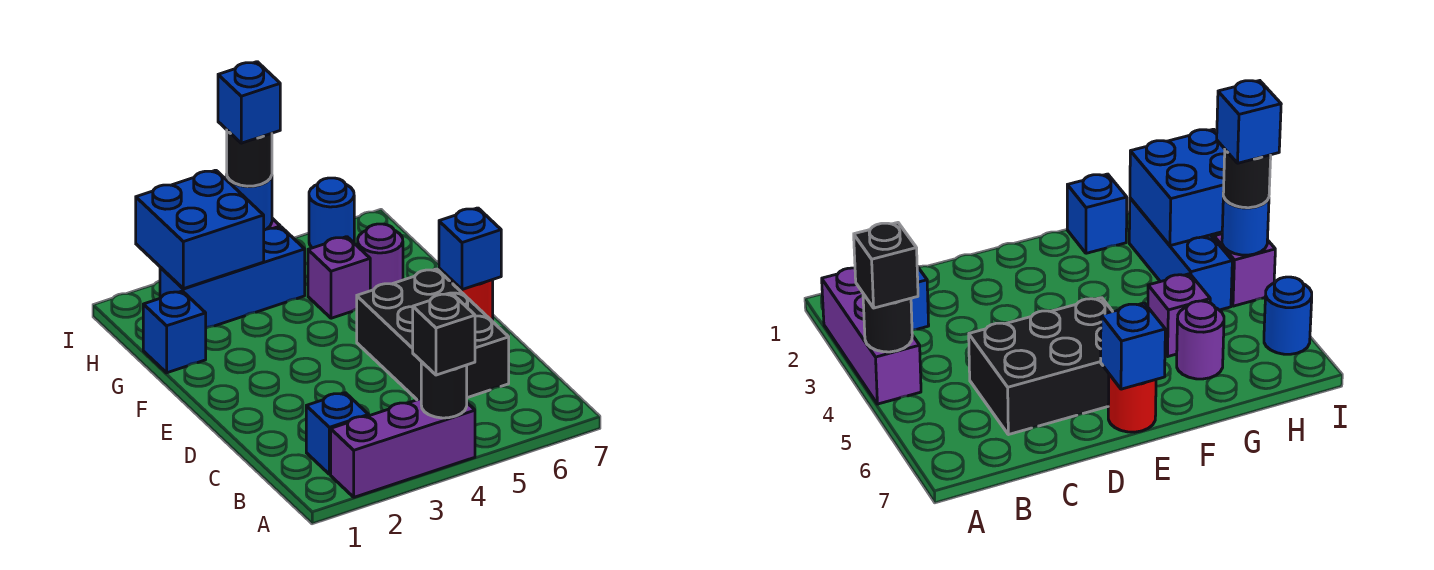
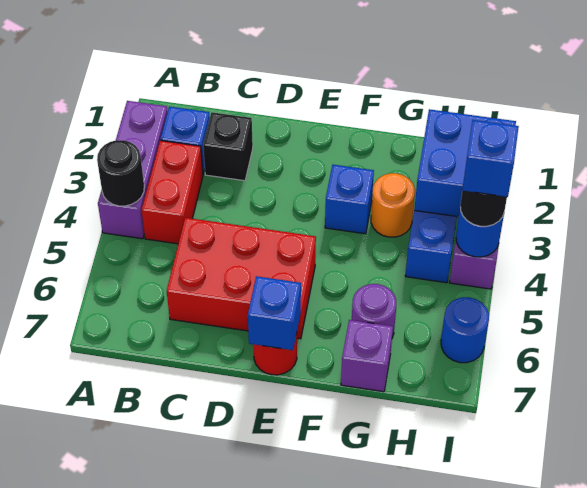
black 1x1 brick [413,293,475,375] -> black 1x1 brick moved to [203,112,253,181]
none -> red 1x2 brick [142,140,203,244]
black 2x3 brick [357,269,509,400] -> red 2x3 brick [167,218,316,339]
blue 1x1 brick [143,291,206,373] -> blue 1x1 brick moved to [325,165,374,234]
none -> orange 1x1 round brick [371,173,415,237]
purple 1x1 brick [308,237,370,318] -> purple 1x1 brick moved to [341,320,393,392]

